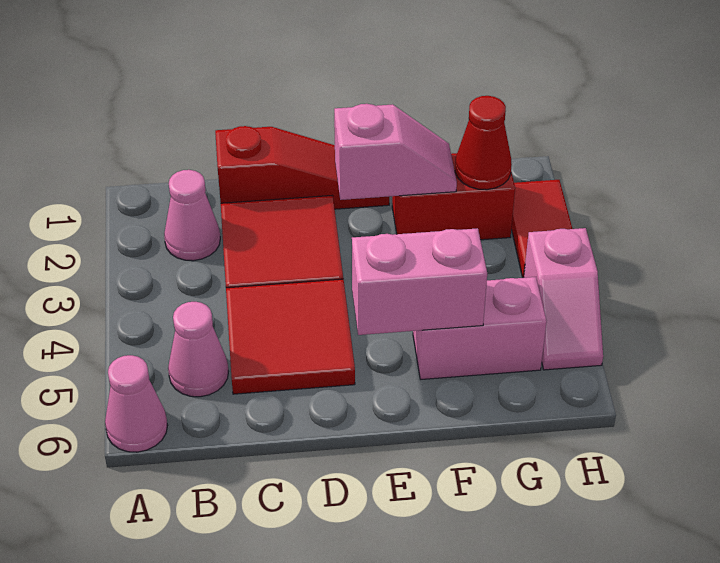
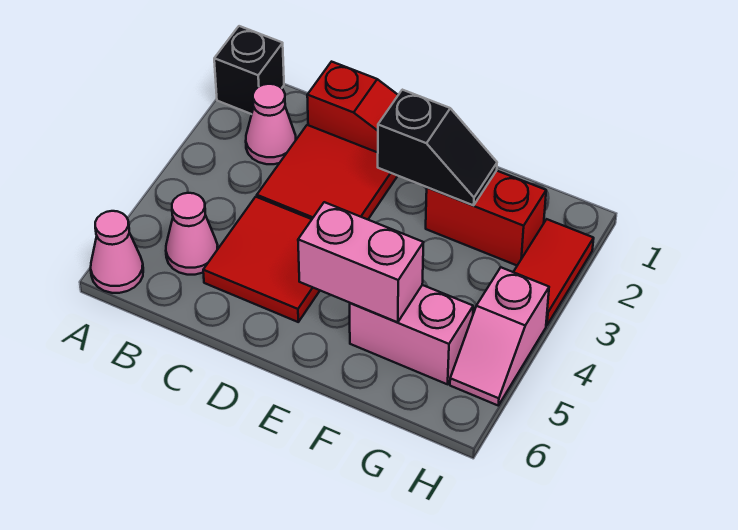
none -> black 1x1 brick [214,26,284,114]
pink 1x2 slope [334,104,457,200] -> black 1x2 slope [378,90,497,205]
red 1x1 cone [455,96,512,190] -> none

